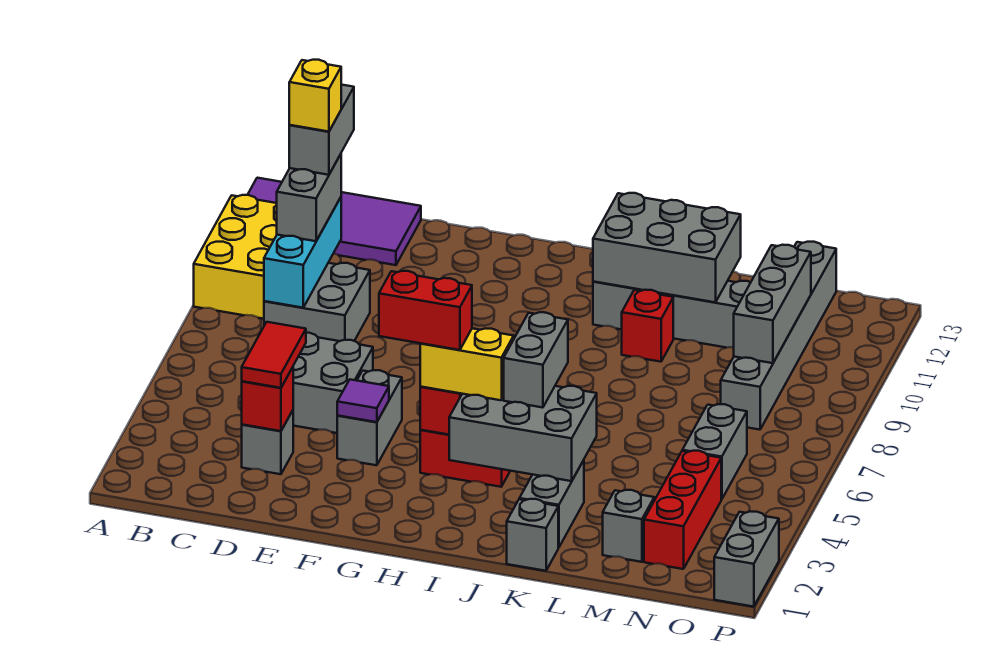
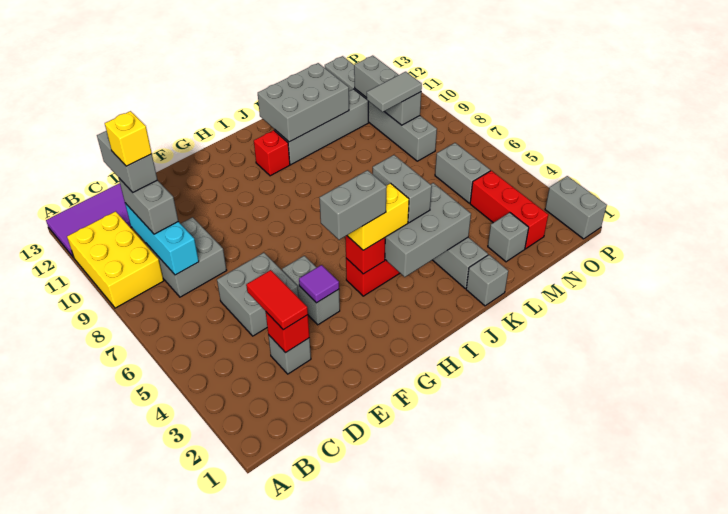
red 1x2 brick [379,271,472,350] -> grey 1x2 brick [320,170,387,240]
red 1x1 brick [622,290,673,362] -> red 1x1 brick moved to [254,130,290,176]
none -> grey 1x2 tile [367,72,422,112]

